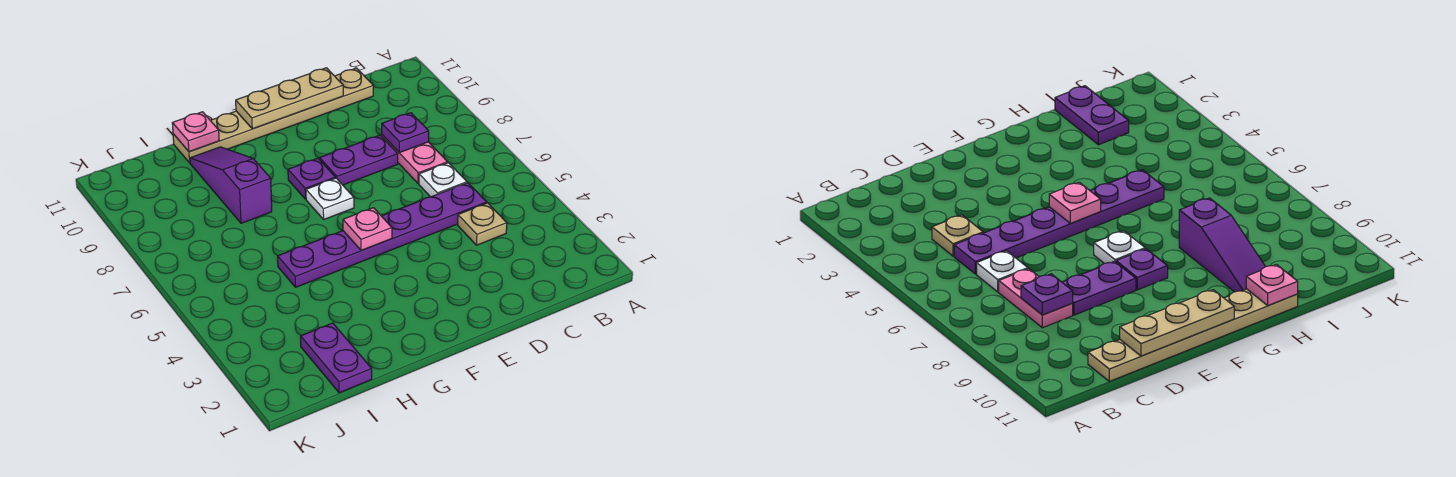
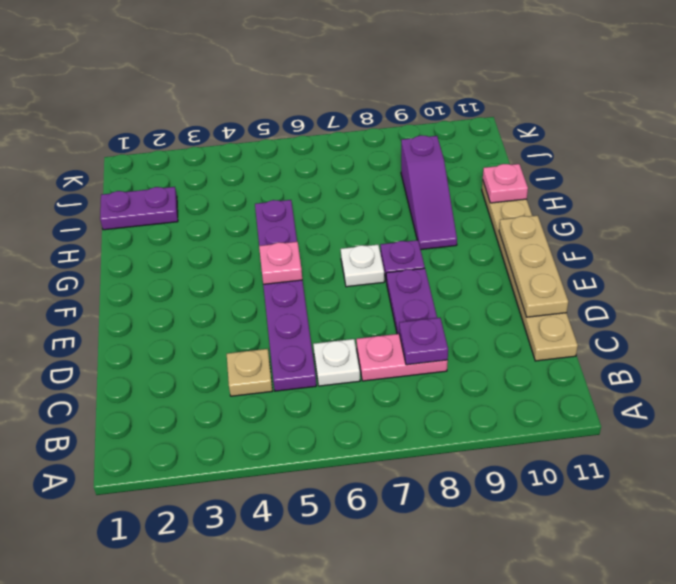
purple 1x3 slope [190,147,272,223] -> purple 1x3 slope turned to [401,135,457,249]

